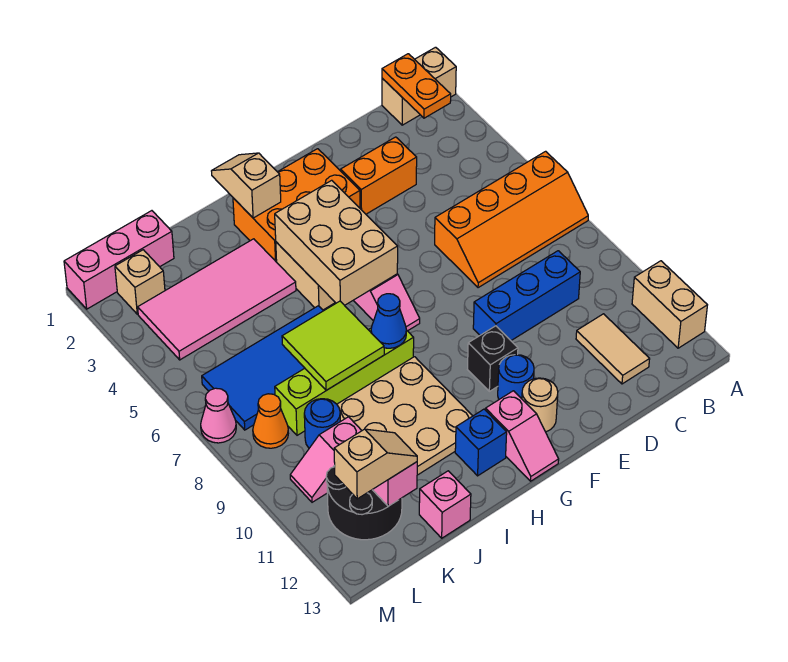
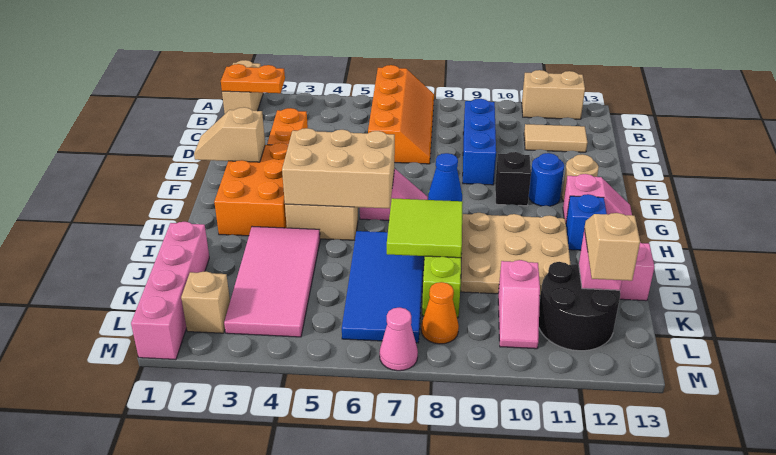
tan 1x2 slope [212,153,281,218] -> tan 1x2 slope moved to [194,107,265,162]
pink 1x3 brick [64,211,174,309] -> pink 1x4 brick [131,222,209,360]
blue 1x1 round brick [304,399,340,448] -> none

